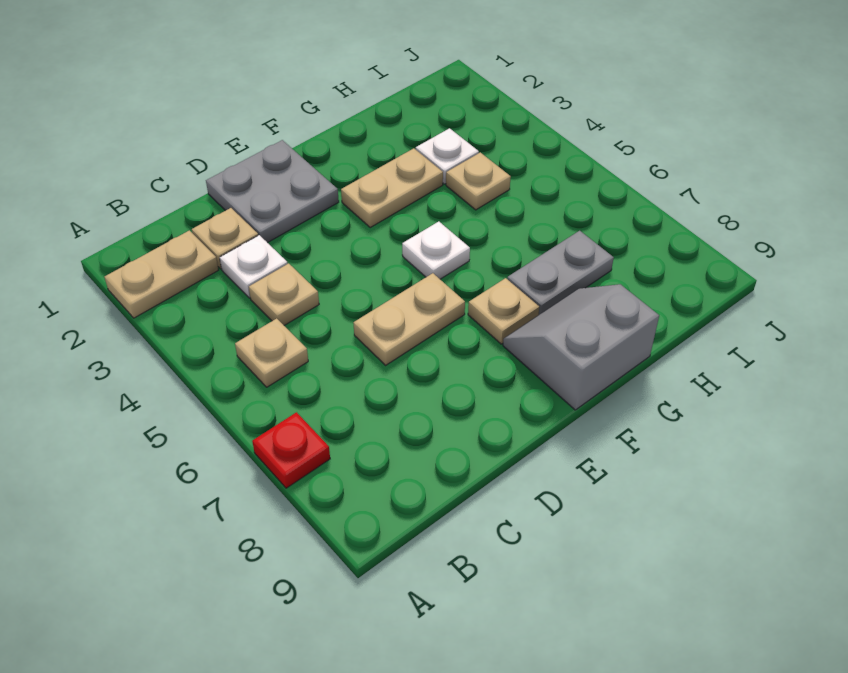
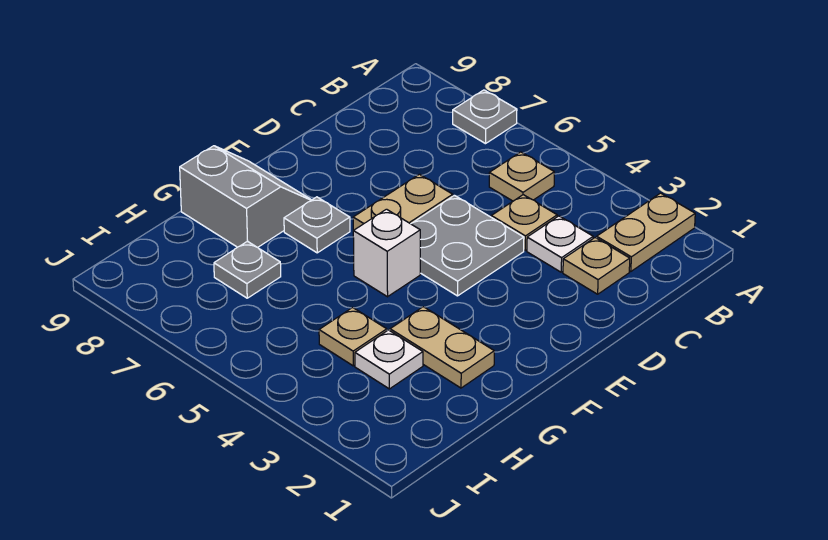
red 1x1 plate [252,412,330,488] -> grey 1x1 plate [453,90,517,144]
grey 2x2 plate [206,140,339,243] -> grey 2x2 plate moved to [411,195,524,296]
tan 1x2 plate [341,148,443,228] -> tan 1x2 plate turned to [390,307,494,388]
white 1x1 plate [402,221,470,279] -> white 1x1 brick [353,209,420,297]
tan 1x1 plate [468,278,539,344] -> grey 1x1 plate [284,197,350,253]
grey 2x2 slope [503,284,659,410] -> grey 2x2 slope turned to [180,146,311,247]
grey 1x2 plate [507,231,614,314] -> grey 1x1 plate [214,241,281,298]

